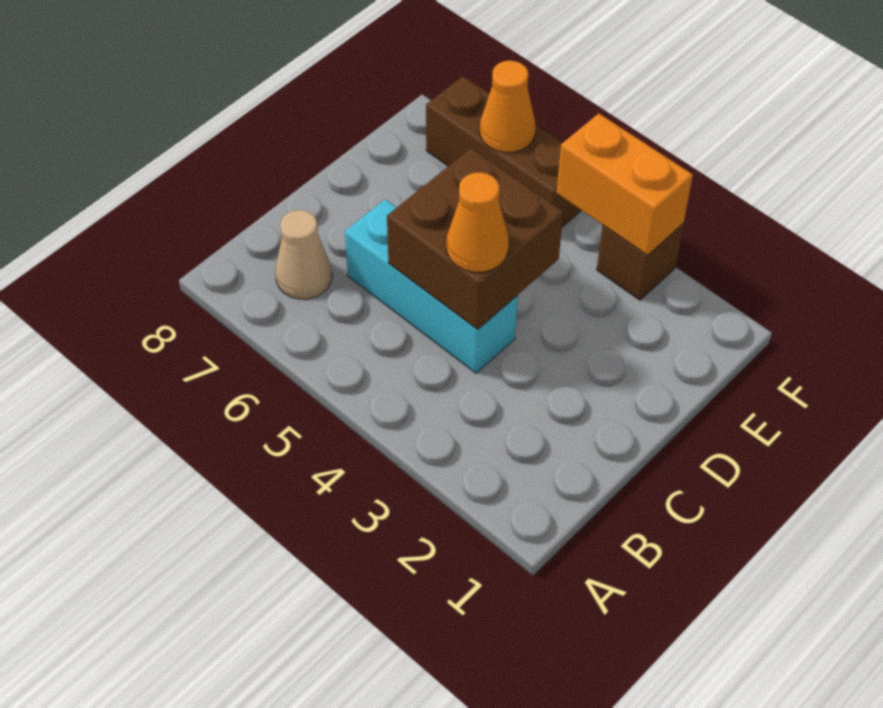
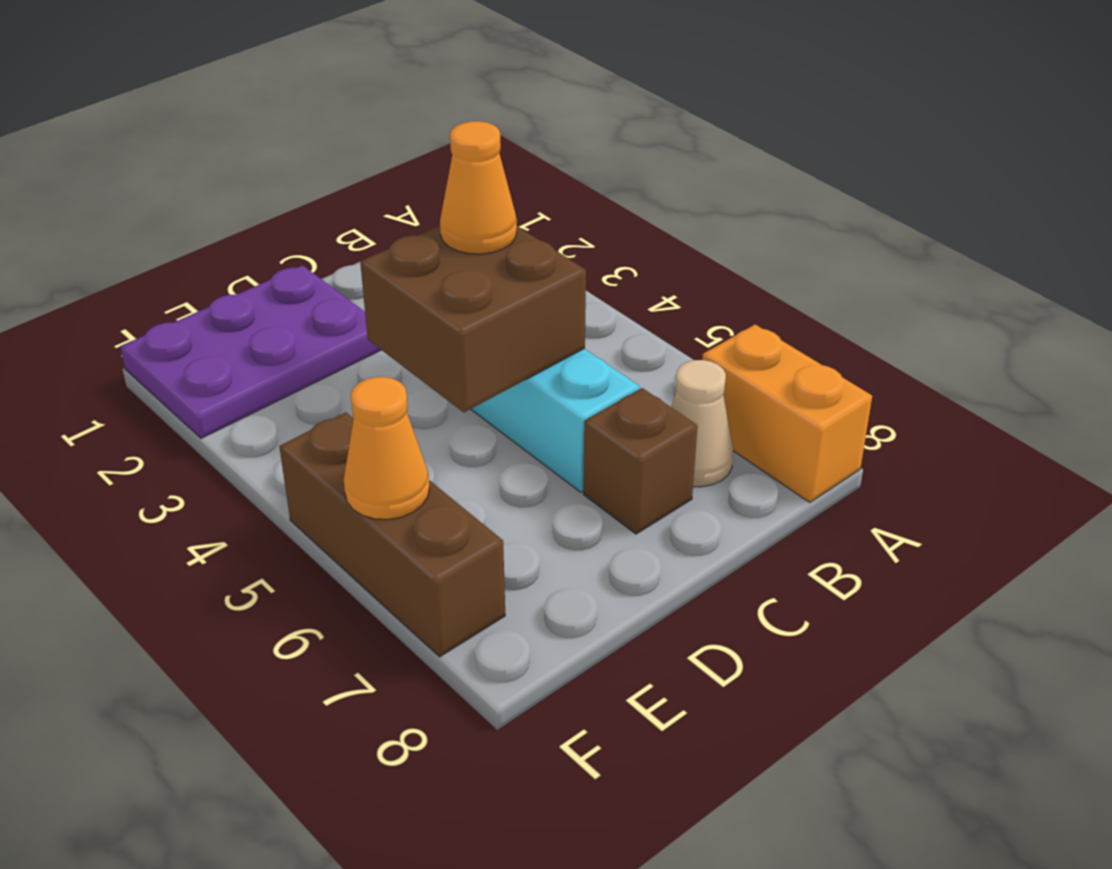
none -> purple 2x3 plate [120,265,381,438]
brown 1x1 brick [597,223,684,300] -> brown 1x1 brick moved to [583,388,697,534]
orange 1x2 brick [557,113,693,255] -> orange 1x2 brick moved to [702,325,872,502]

